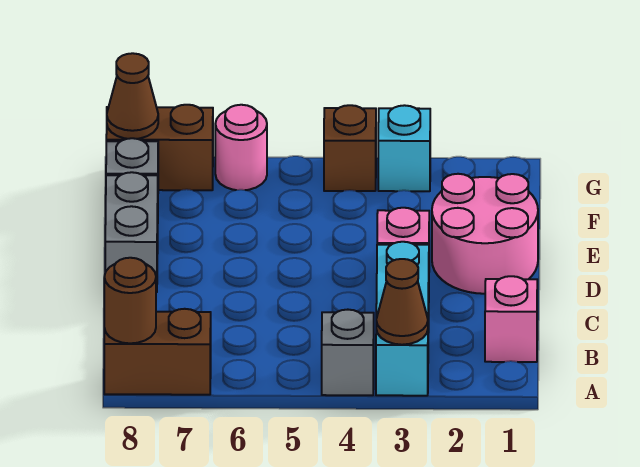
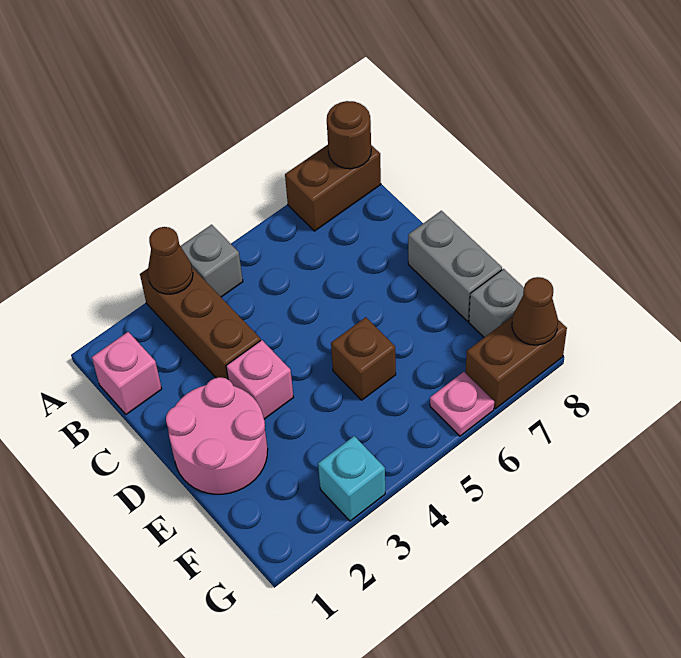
cyan 1x3 brick [376,242,429,396] -> brown 1x3 brick [140,268,261,379]
brown 1x1 brick [324,105,376,191] -> brown 1x1 brick moved to [331,317,396,400]
pink 1x1 round brick [215,105,267,190] -> pink 1x1 plate [430,372,494,436]

